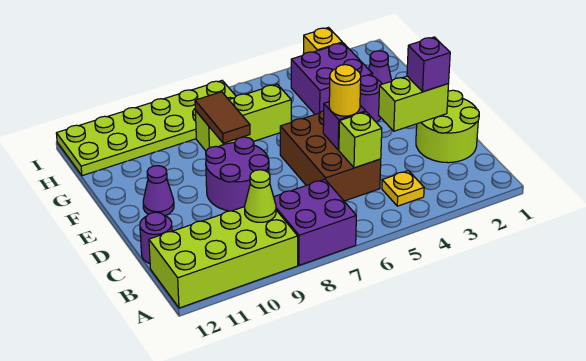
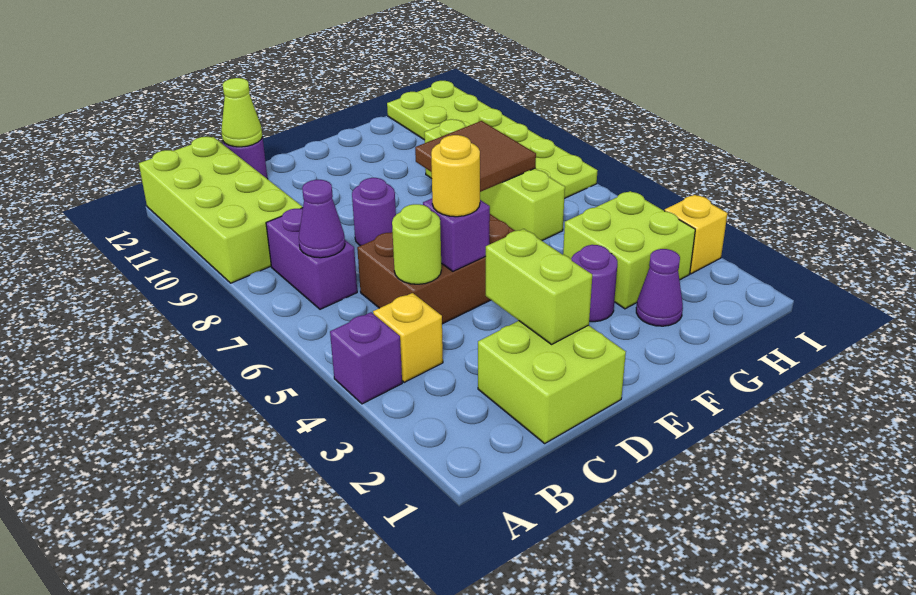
purple 2x2 brick [274,179,356,265] -> purple 1x2 brick [266,208,357,309]
yellow 1x1 plate [382,171,424,206] -> yellow 1x1 brick [373,293,443,382]
lime 1x1 cone [245,170,276,222] -> lime 1x1 cone moved to [221,78,263,147]
lime 2x2 round brick [416,90,479,163] -> lime 2x2 brick [478,321,626,443]
lime 1x1 brick [339,112,382,168] -> lime 1x1 round brick [392,204,441,284]
purple 1x1 brick [407,37,450,92] -> purple 1x1 brick moved to [330,312,402,404]
purple 2x2 round brick [206,137,269,211] -> purple 1x1 round brick [352,178,396,246]
purple 1x1 cone [143,166,174,216] -> purple 1x1 cone moved to [299,180,345,258]
brown 1x2 tile [195,92,250,143] -> brown 2x2 tile [415,121,536,192]
purple 2x2 brick [291,43,372,114] -> lime 2x2 brick [563,191,695,309]
lime 1x3 brick [195,84,291,151] -> lime 1x4 brick [424,119,565,241]

